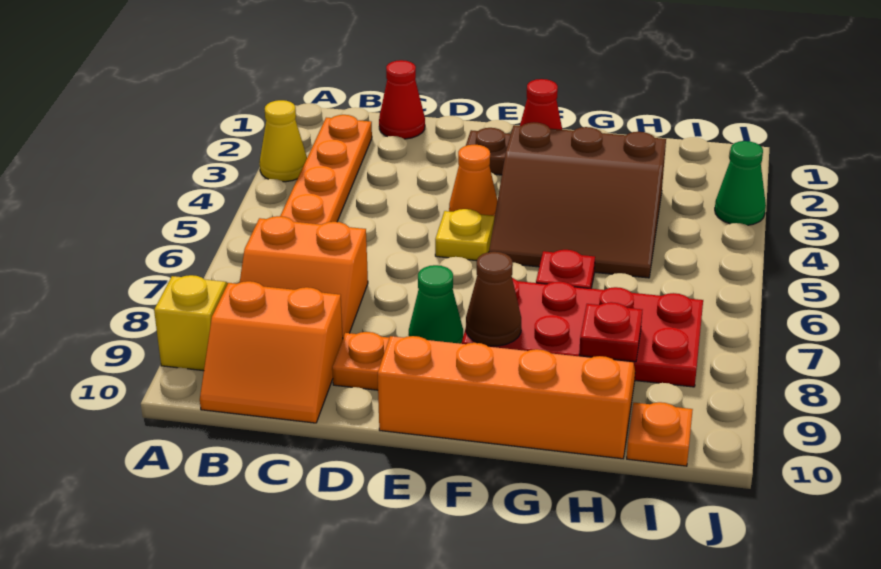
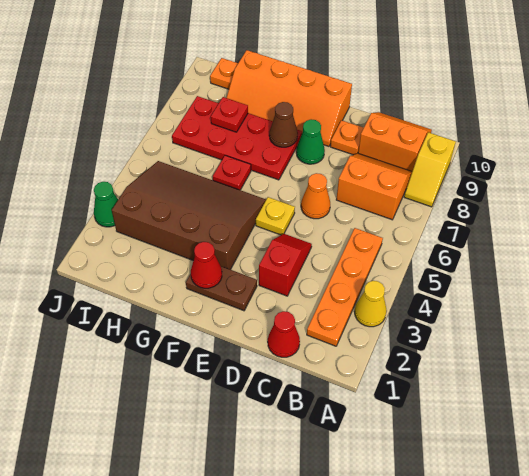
none -> red 1x2 slope [259,234,312,296]
orange 1x1 cone [449,145,498,219] -> orange 1x1 cone moved to [301,173,330,219]
brown 3x3 slope [489,123,666,278] -> brown 3x4 slope [112,161,266,270]

